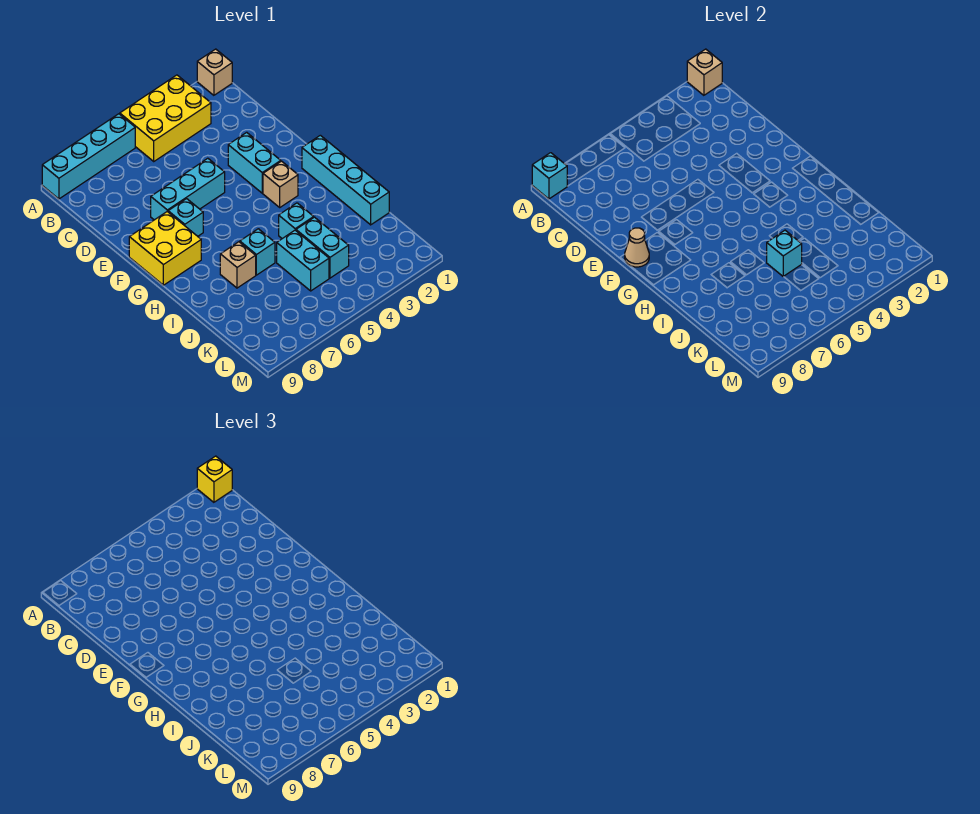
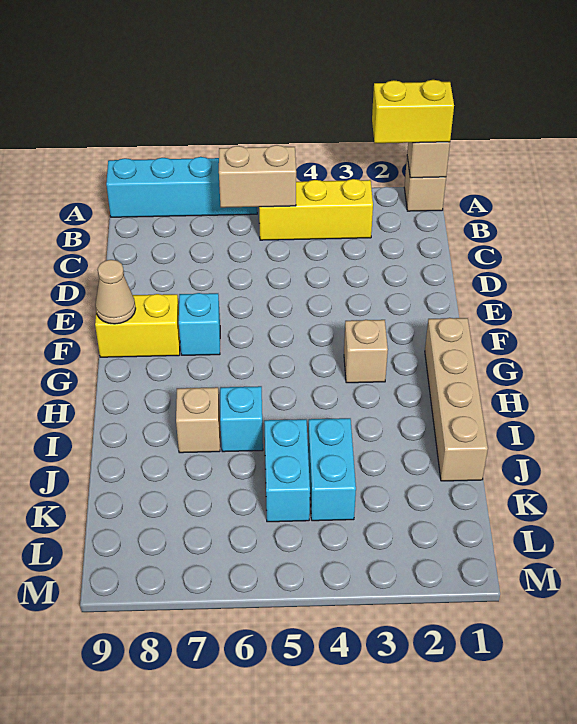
yellow 1x1 brick [197,456,232,502] -> yellow 1x2 brick [372,80,454,143]
yellow 2x3 brick [120,75,211,161] -> yellow 1x3 brick [259,179,373,240]
cyan 1x1 brick [532,153,567,199] -> none
none -> tan 1x2 brick [219,145,296,208]
cyan 1x2 brick [228,132,281,193] -> none
cyan 1x3 brick [151,158,225,220] -> none
yellow 2x2 brick [129,212,201,285] -> yellow 1x2 brick [95,294,180,357]
cyan 1x4 brick [302,135,389,225] -> tan 1x4 brick [425,318,488,481]
cyan 1x1 brick [279,203,314,239] -> none
cyan 1x1 brick [767,230,802,277] -> none

